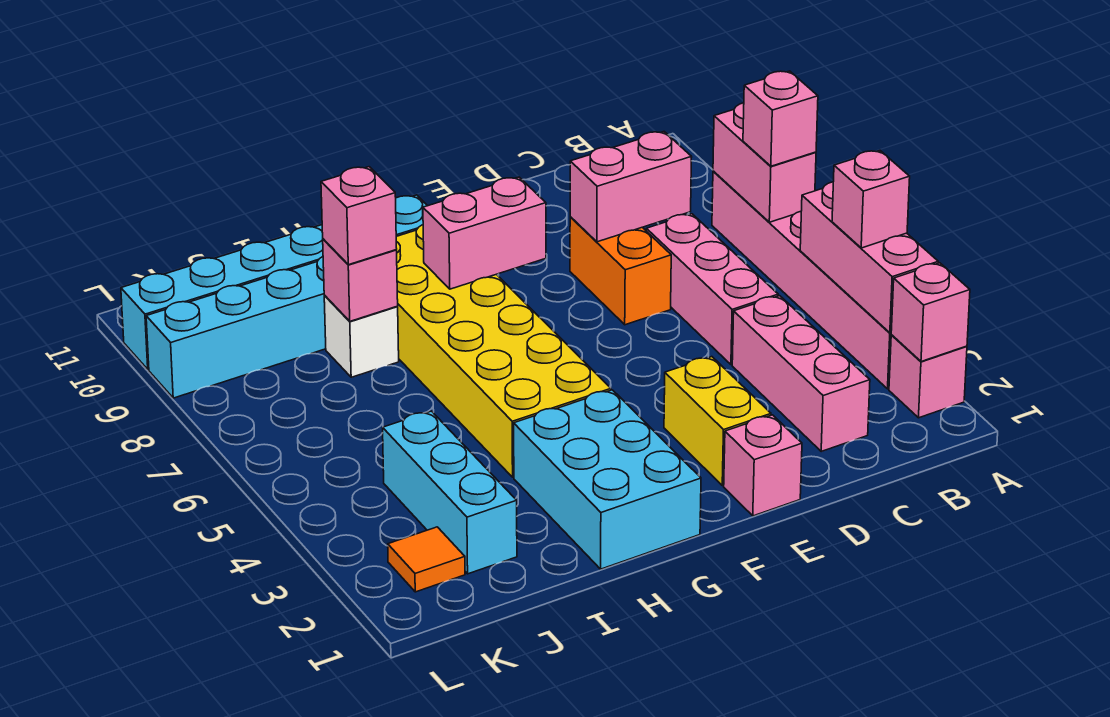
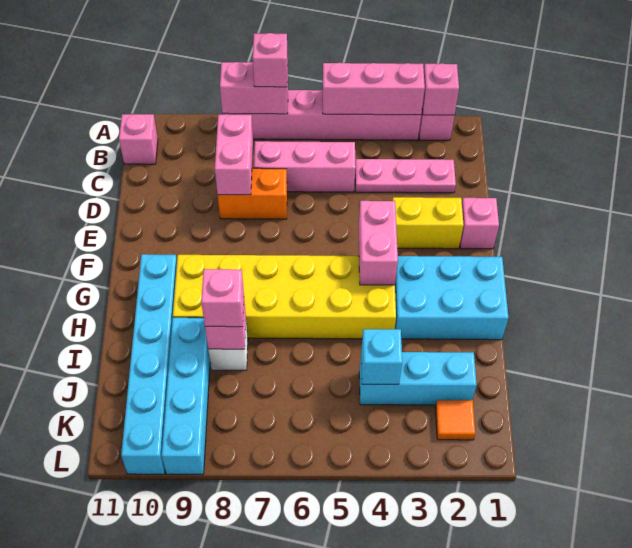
pink 1x1 brick [832,151,910,248] -> pink 1x1 brick moved to [119,114,158,164]
pink 1x3 brick [732,296,870,451] -> pink 1x3 plate [355,159,456,193]
pink 1x2 brick [423,177,546,289] -> pink 1x2 brick moved to [358,201,398,285]
none -> cyan 1x1 brick [361,329,402,384]

